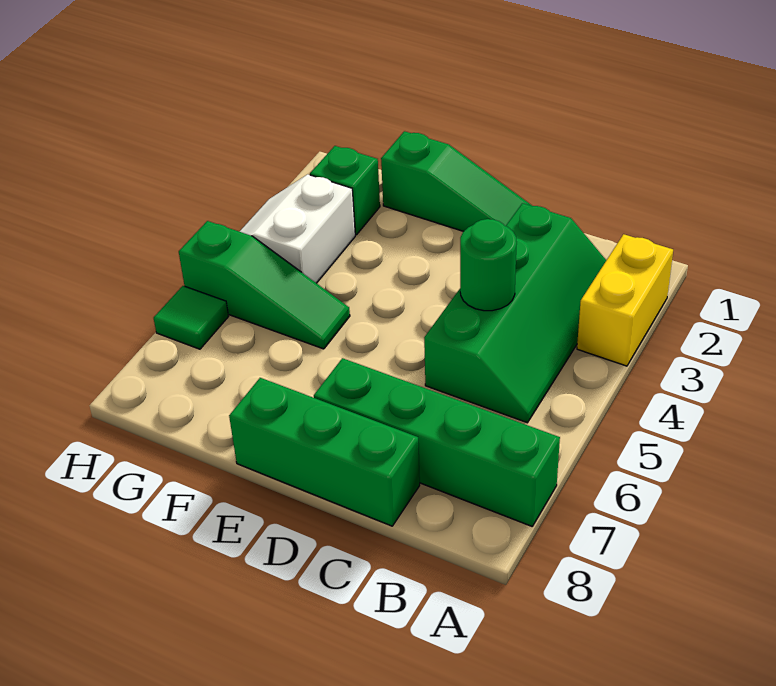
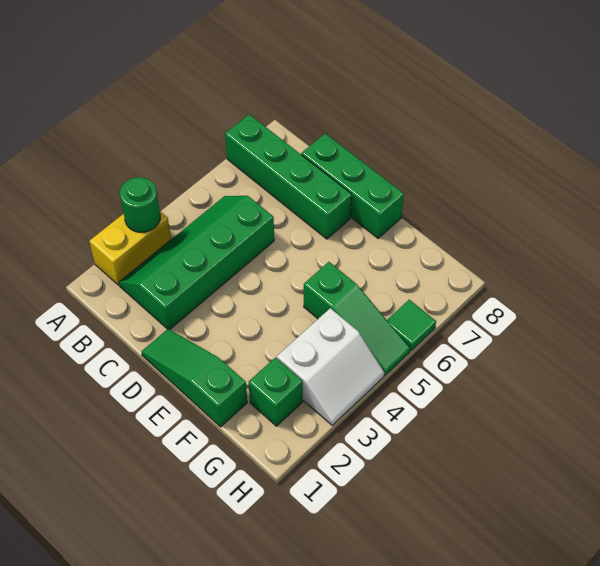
green 1x1 round brick [460,219,517,311] -> green 1x1 round brick moved to [120,177,160,232]
green 1x3 slope [179,221,350,349] -> green 1x3 slope turned to [304,262,410,375]

